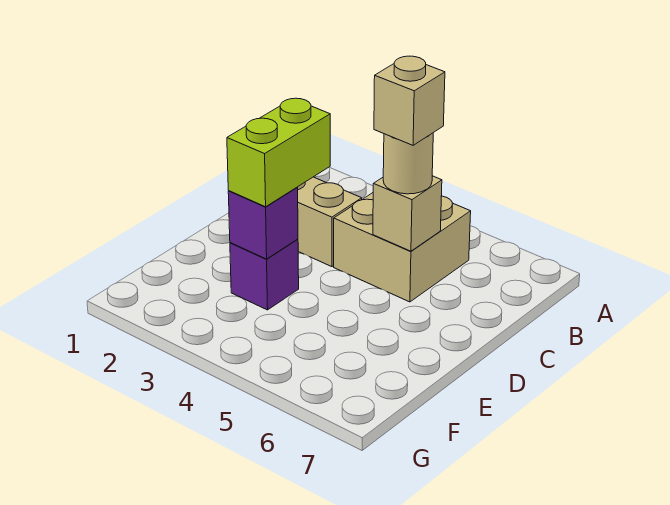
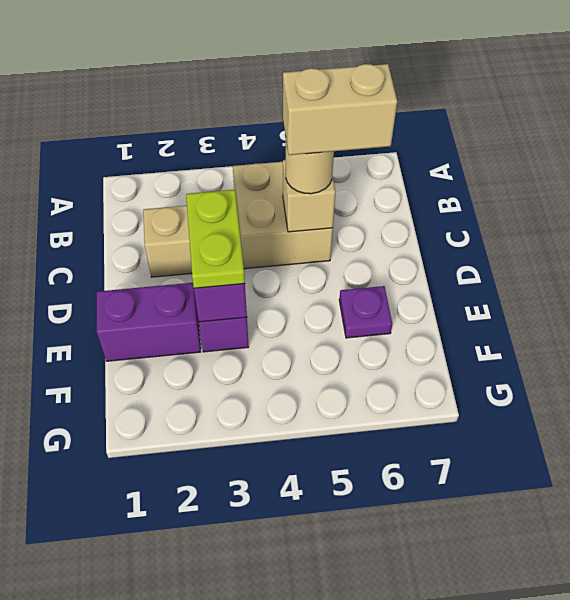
tan 1x1 brick [374,56,445,145] -> tan 1x2 brick [283,64,397,155]
lime 1x2 brick [227,98,330,207] -> lime 1x2 plate [186,190,245,288]
none -> purple 1x2 brick [97,283,201,361]
none -> purple 1x1 plate [339,286,392,338]

